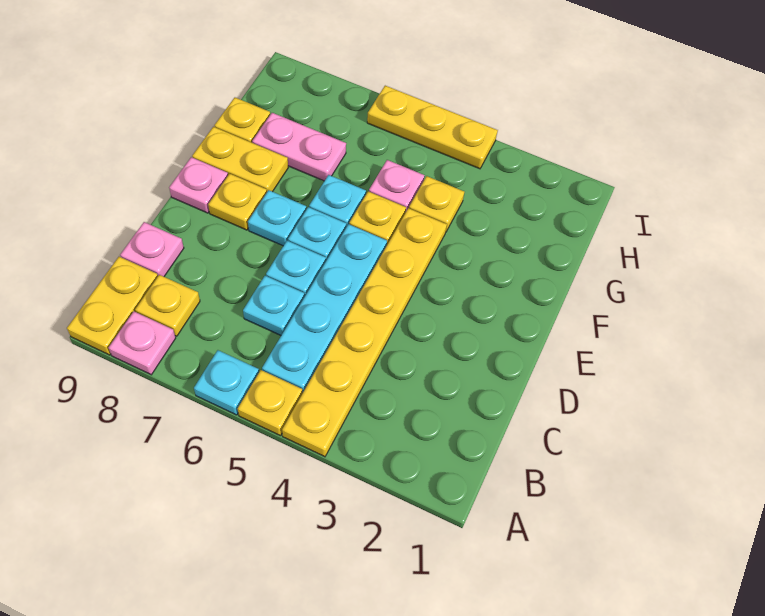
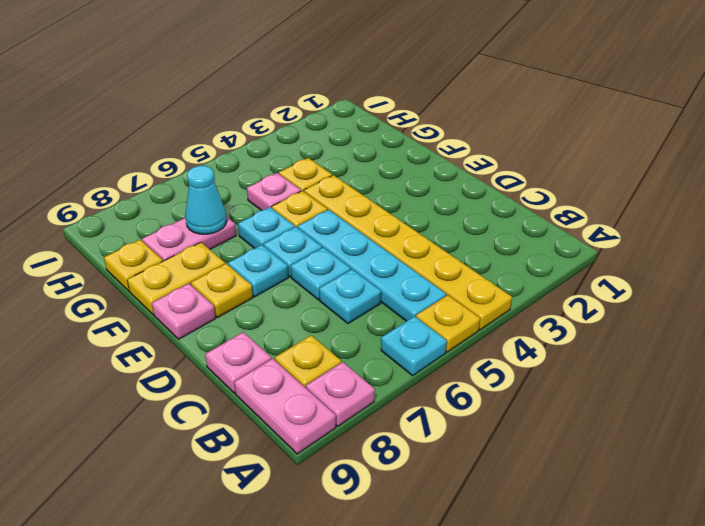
yellow 1x2 plate [67,257,158,355] -> pink 1x2 plate [234,359,336,454]
none -> cyan 1x1 cone [185,166,227,234]
yellow 1x3 plate [367,86,498,169] -> none

